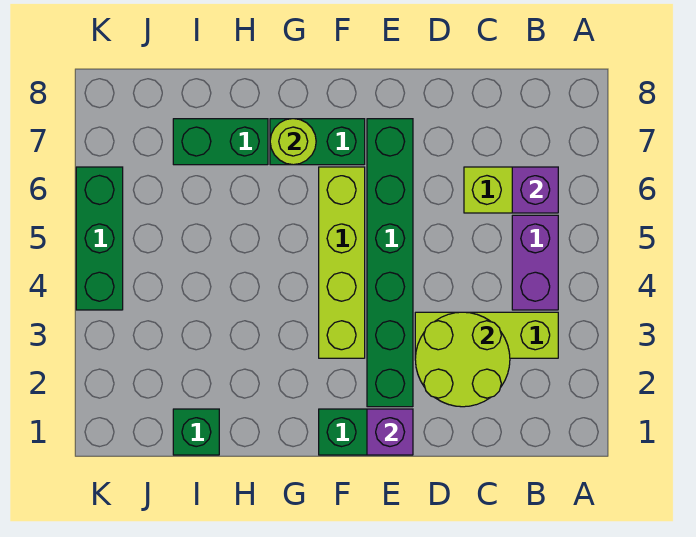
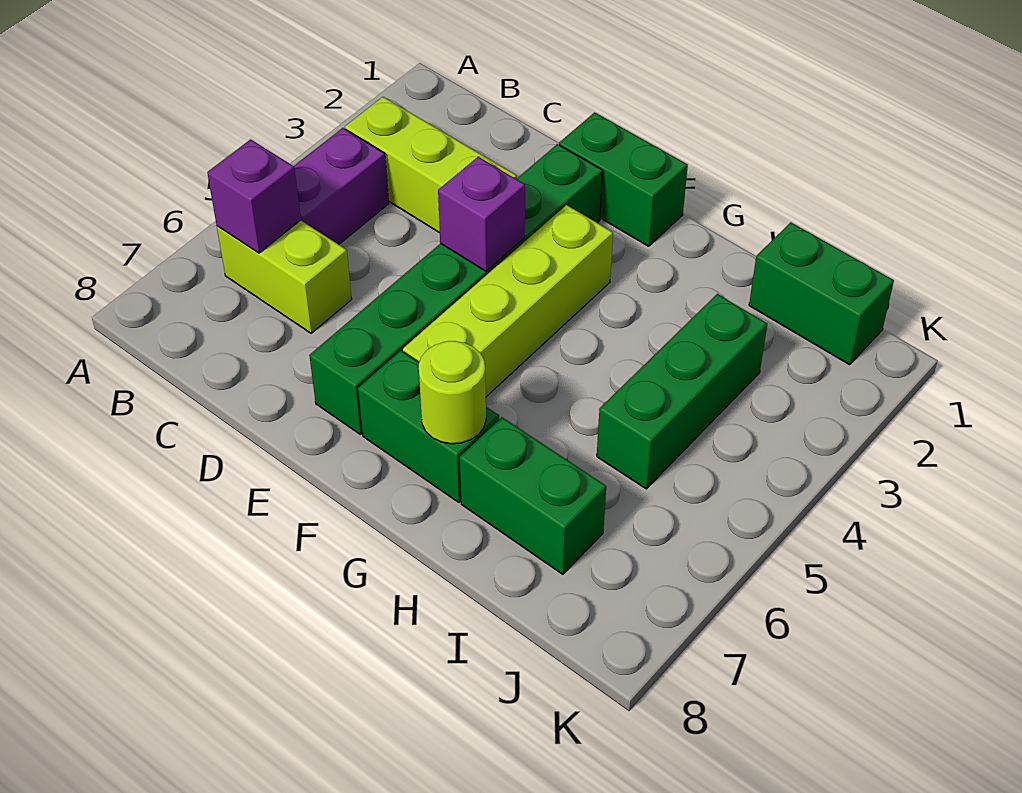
lime 2x2 round brick [415,312,510,407] -> none
purple 1x1 brick [367,409,413,455] -> purple 1x1 brick moved to [438,157,525,271]
green 1x1 brick [173,409,219,455] -> green 1x2 brick [749,222,894,365]
green 1x3 brick [76,167,123,310] -> green 1x3 brick moved to [597,294,767,489]

